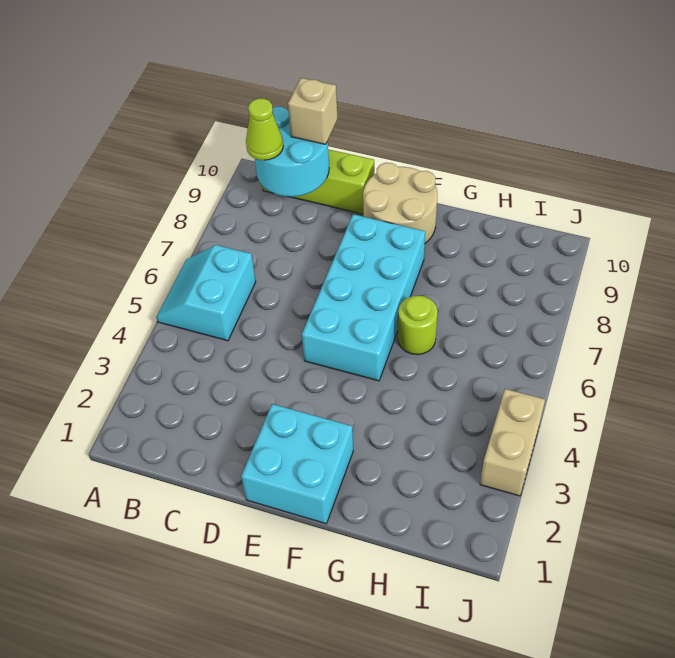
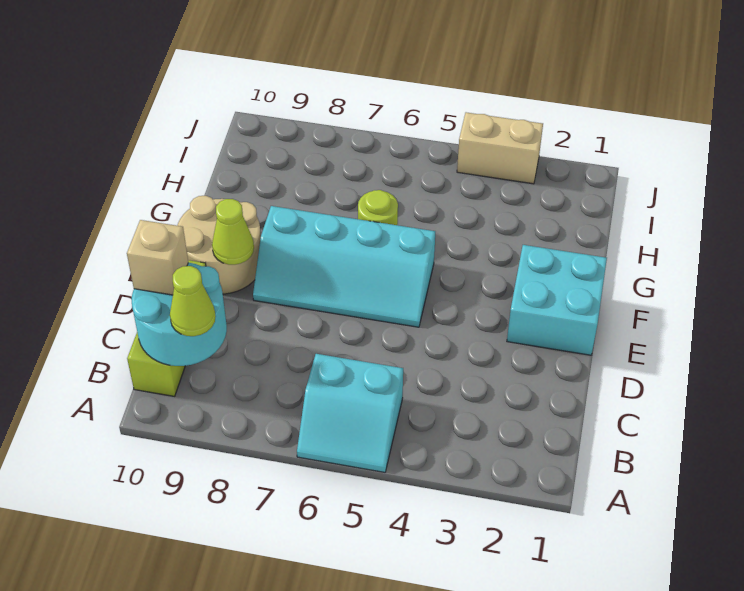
cyan 2x4 brick [302,214,425,381] -> cyan 2x4 slope [253,206,435,327]
none -> lime 1x1 cone [212,199,254,265]

